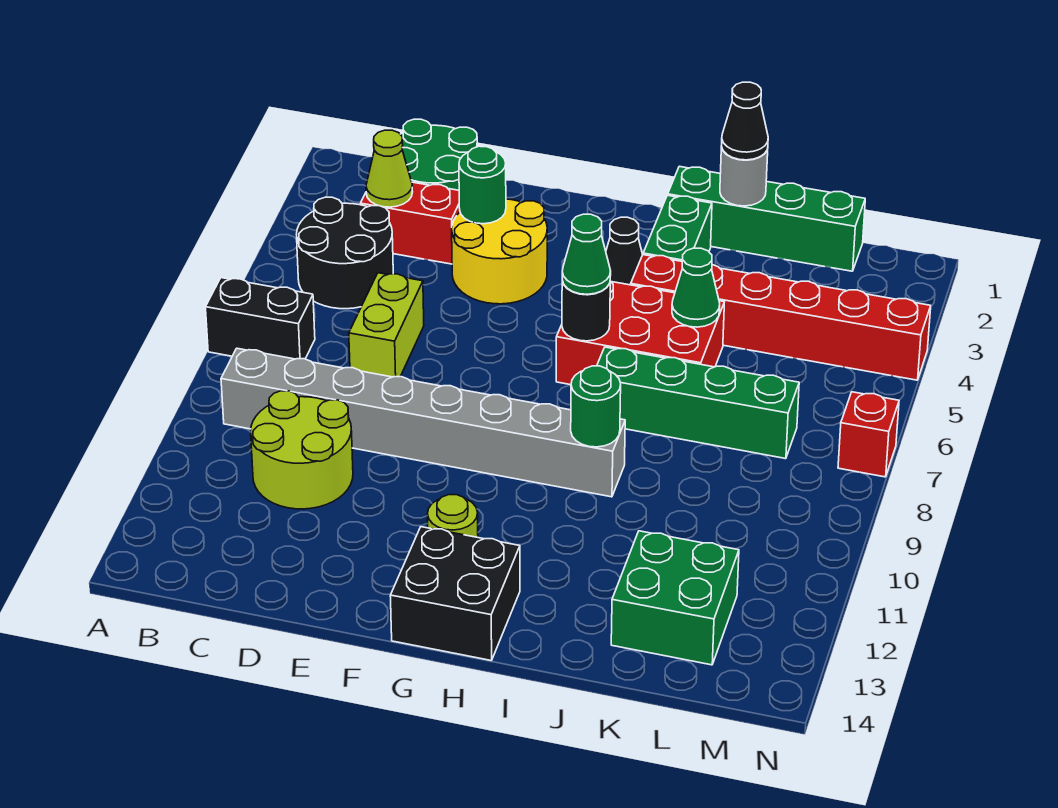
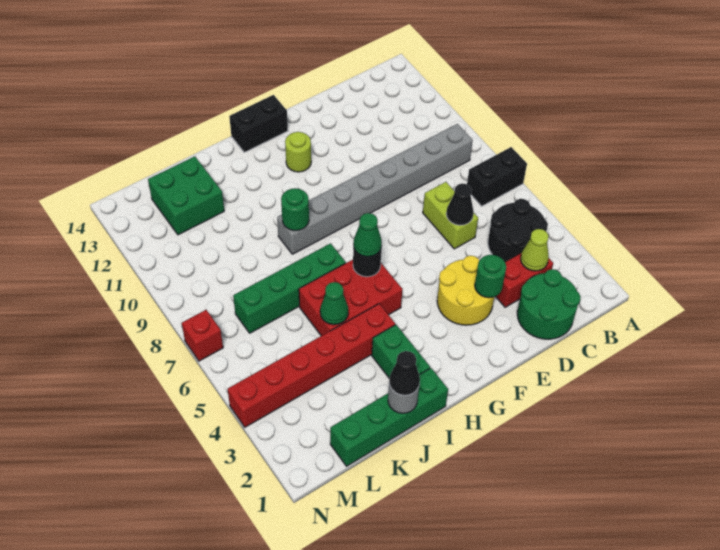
lime 2x2 round brick [251,391,353,509] -> none
black 2x2 brick [390,527,520,661] -> black 1x2 brick [229,95,288,152]
black 1x1 cone [606,217,643,285] -> black 1x1 cone moved to [446,183,474,225]

